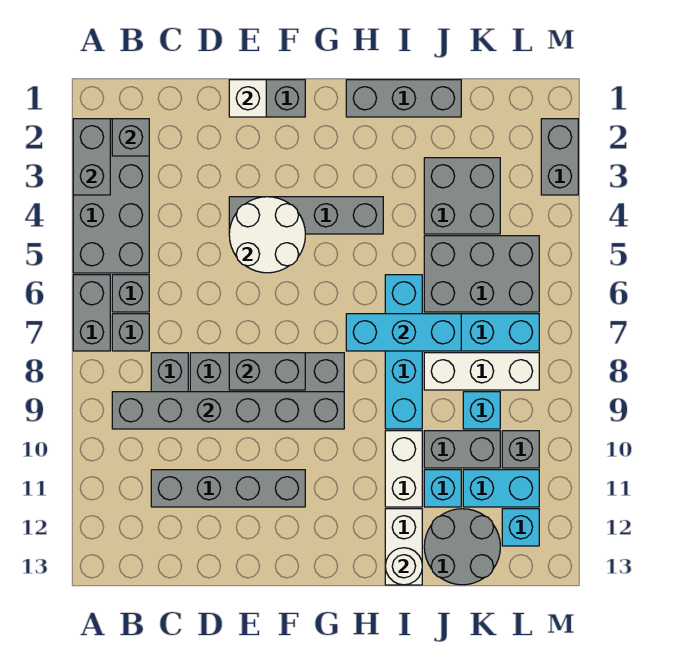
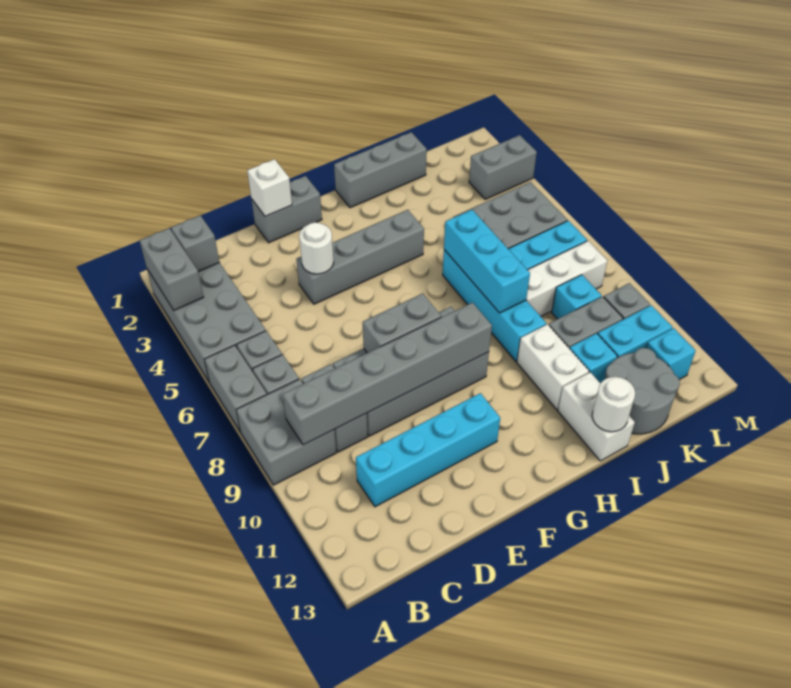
grey 1x4 brick [151,470,305,507] -> cyan 1x4 brick [356,393,500,507]
white 2x2 round brick [229,197,305,273] -> white 1x1 round brick [299,222,334,274]
cyan 1x3 brick [346,314,461,351] -> cyan 1x3 brick turned to [444,210,530,313]
grey 2x2 brick [424,158,500,234] -> grey 2x2 brick moved to [236,379,336,485]
grey 1x2 brick [541,119,578,195] -> grey 1x2 brick turned to [469,135,537,200]

